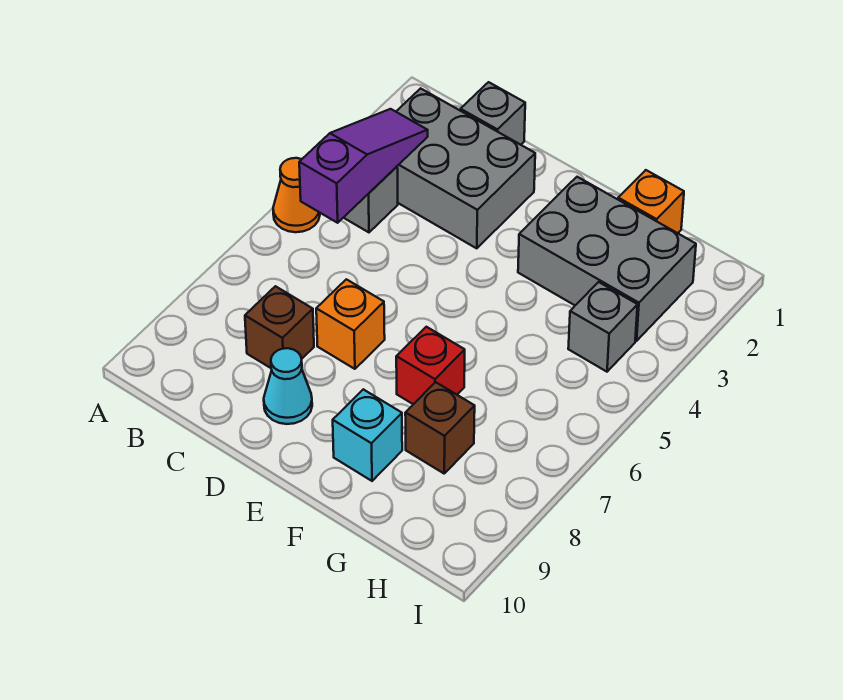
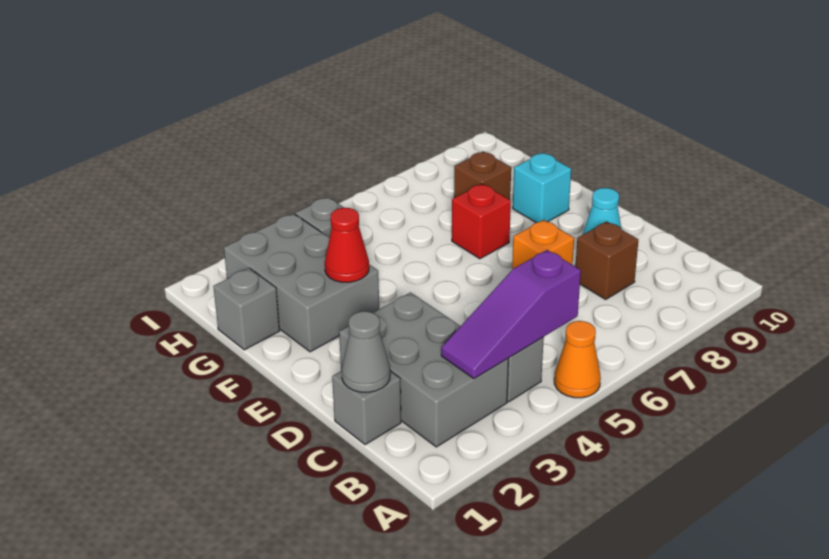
none -> grey 1x1 cone [342,311,390,392]
none -> red 1x1 cone [325,208,369,282]
orange 1x1 brick [618,170,684,233] -> grey 1x1 brick [213,268,280,350]

